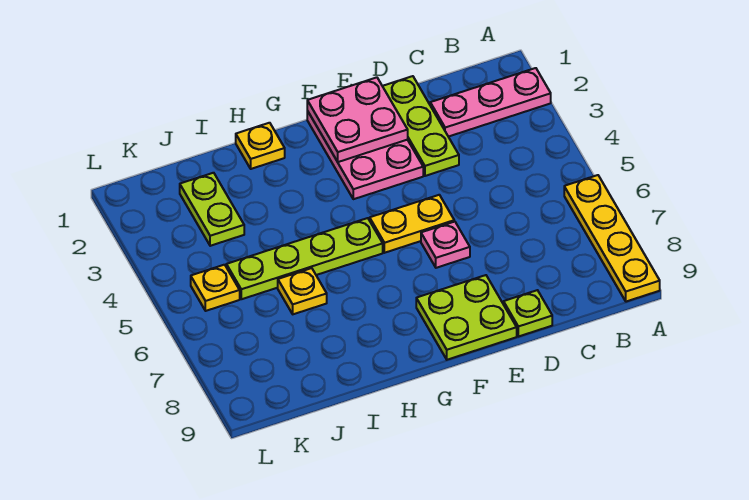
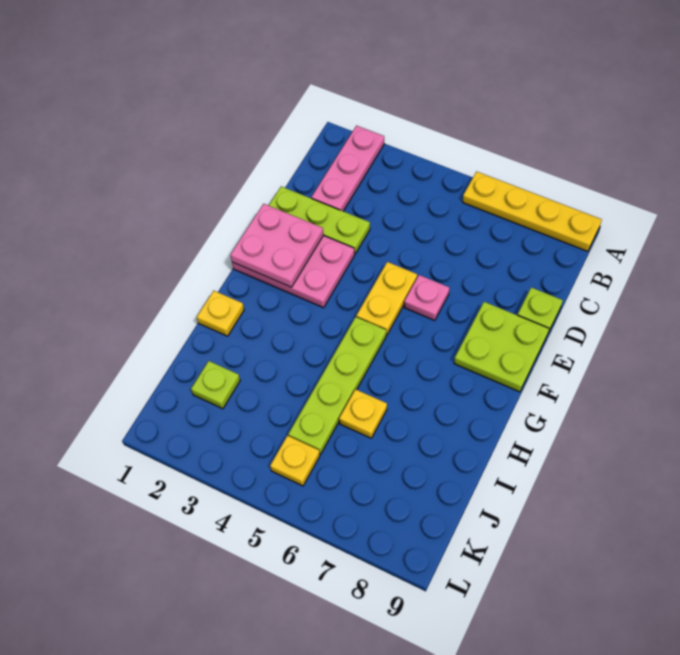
lime 1x2 plate [180,173,244,246] -> lime 1x1 plate [191,361,240,409]

